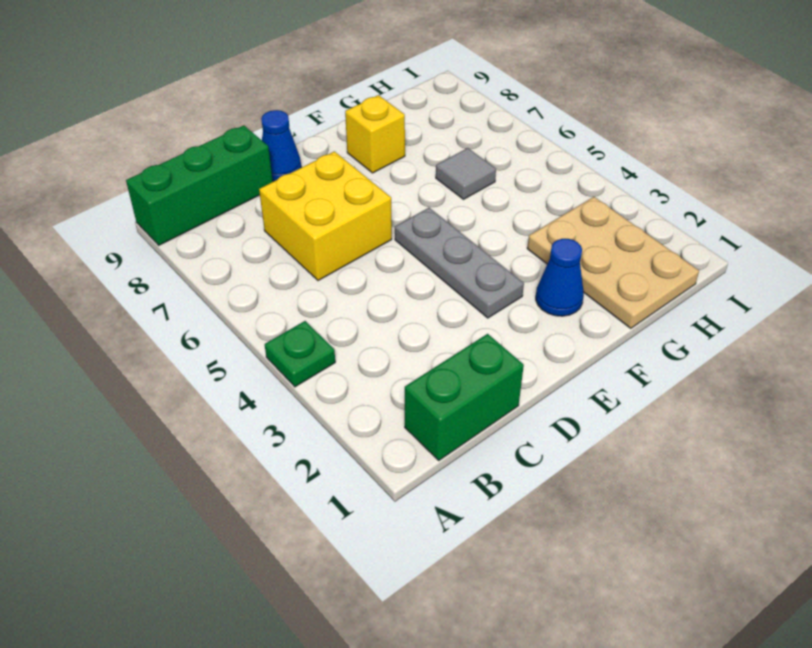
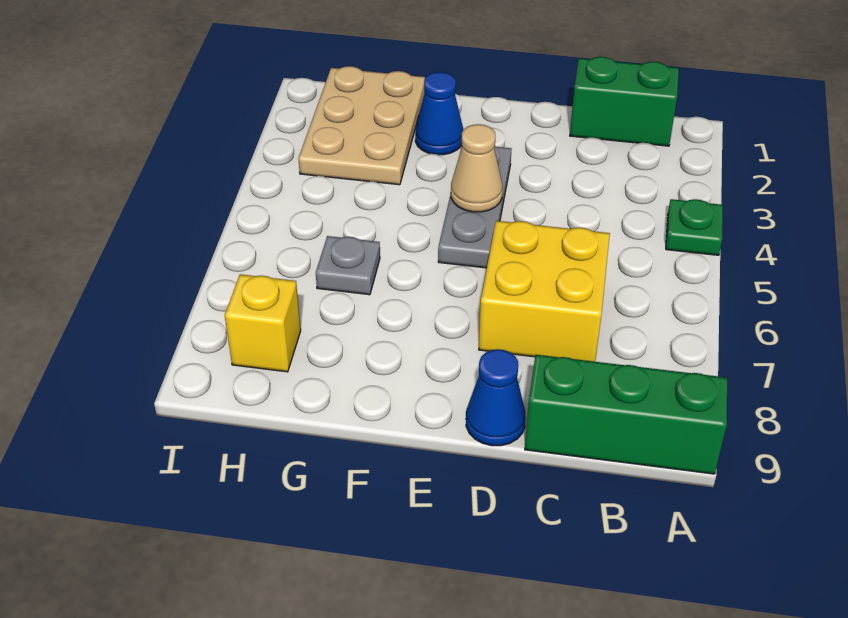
none -> tan 1x1 cone [451,124,503,212]
yellow 1x1 brick [345,95,405,173] -> yellow 1x1 brick moved to [225,274,301,372]
grey 1x1 tile [436,148,496,199] -> grey 1x1 plate [316,236,380,295]

